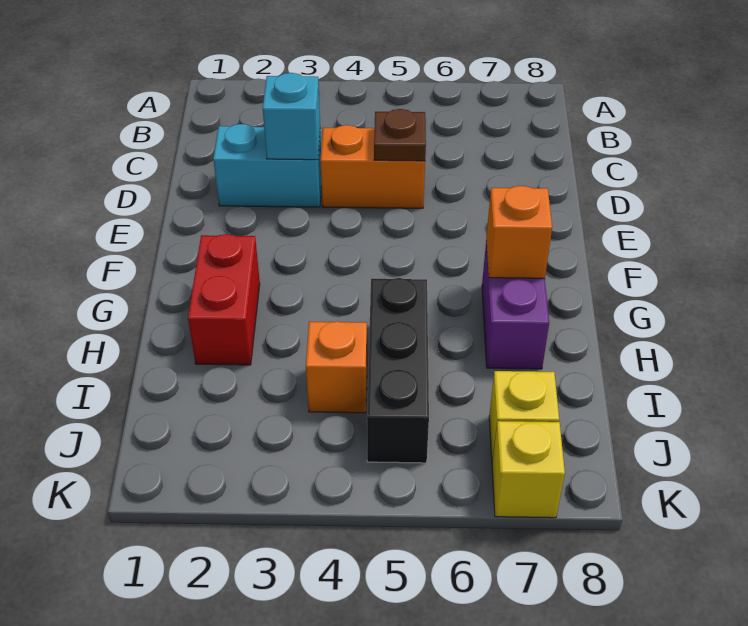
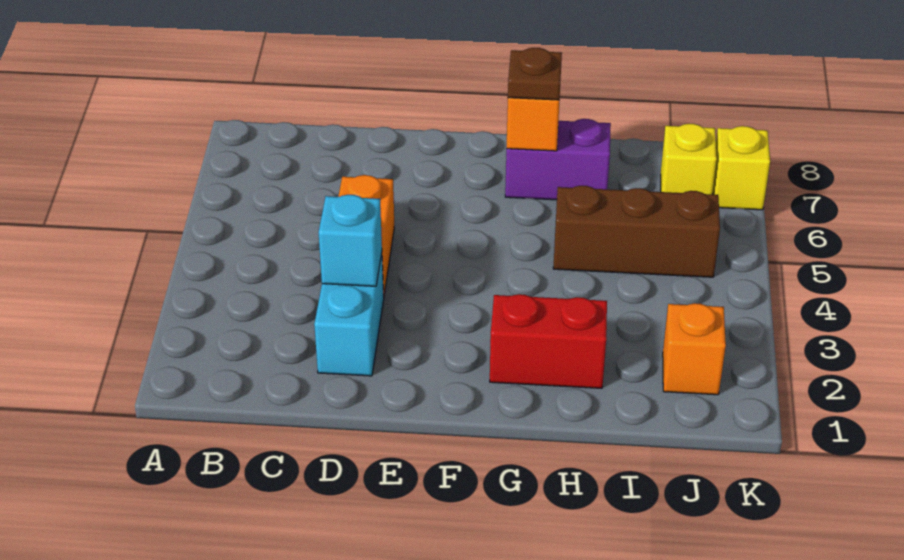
brown 1x1 plate [374,109,426,161] -> brown 1x1 plate moved to [508,48,562,100]
black 1x3 brick [367,278,429,463] -> brown 1x3 brick [553,186,720,277]
orange 1x1 brick [306,321,367,413] -> orange 1x1 brick moved to [663,303,726,395]

